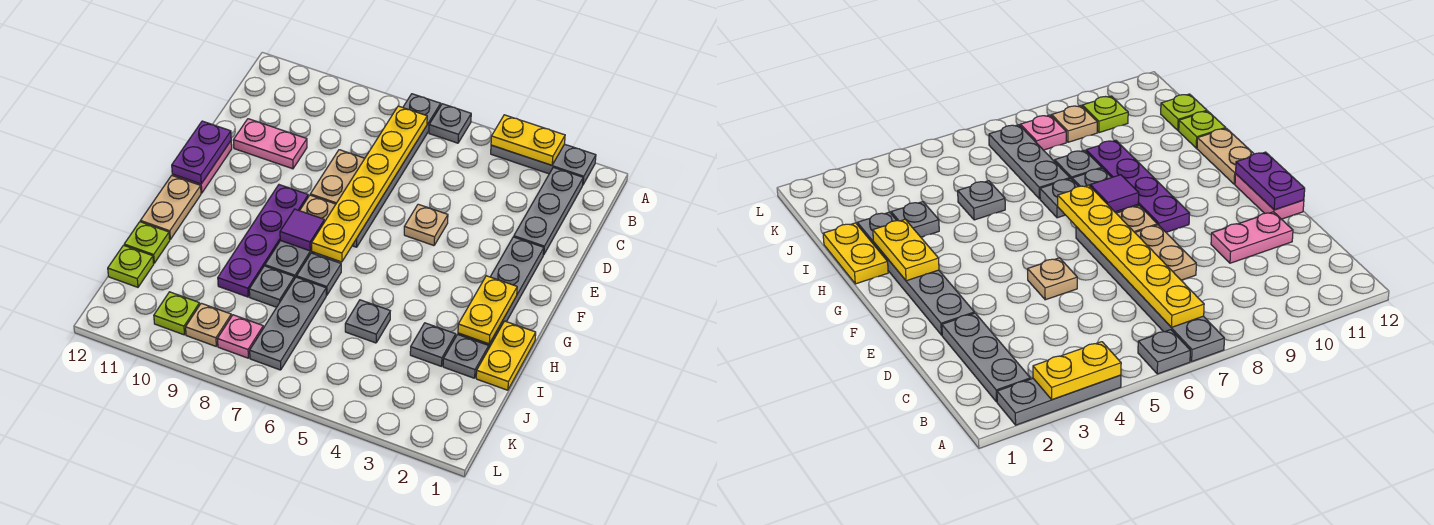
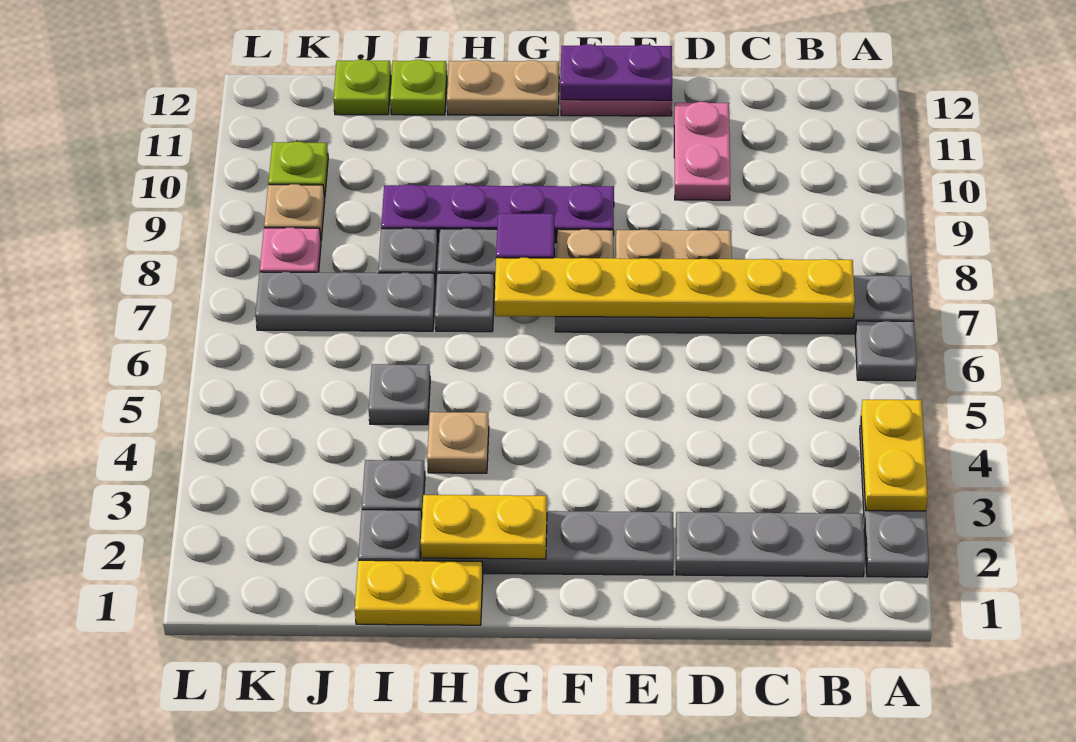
tan 1x1 plate [404,204,448,246] -> tan 1x1 plate moved to [427,412,489,473]

